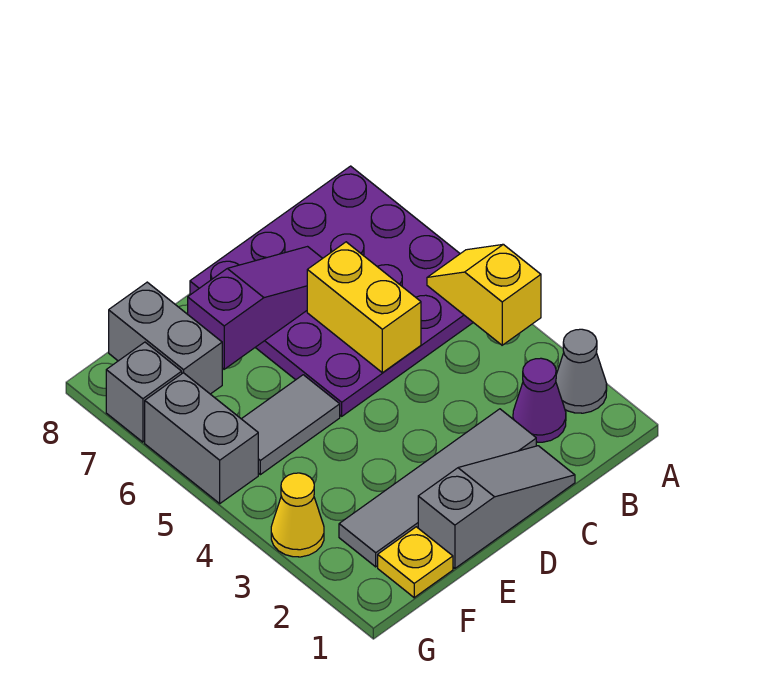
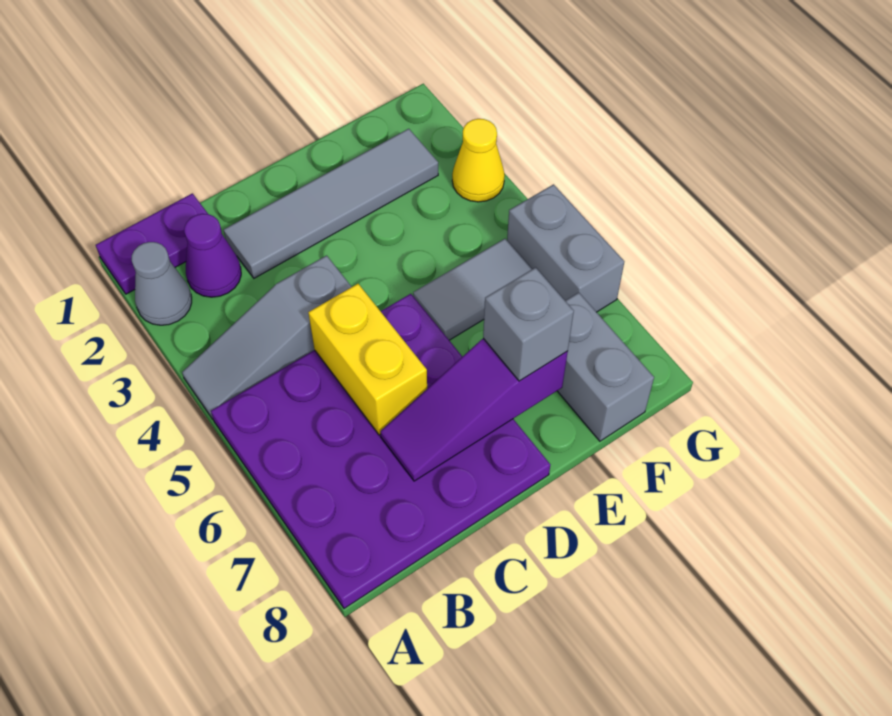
none -> purple 1x2 plate [96,193,208,294]
yellow 1x2 slope [427,244,541,345] -> none
grey 1x3 slope [418,446,575,568] -> grey 1x3 slope moved to [182,255,351,419]
yellow 1x1 plate [378,527,453,598] -> none
grey 1x1 brick [106,342,182,442] -> grey 1x1 brick moved to [483,268,574,381]

